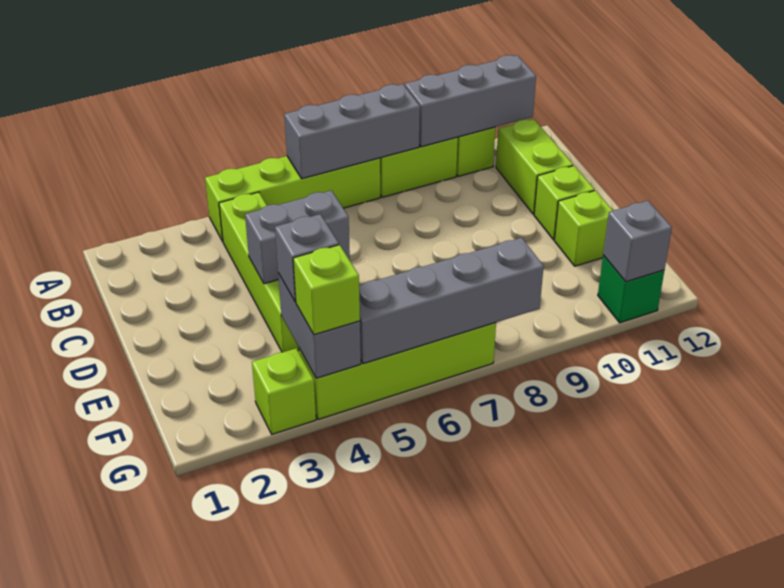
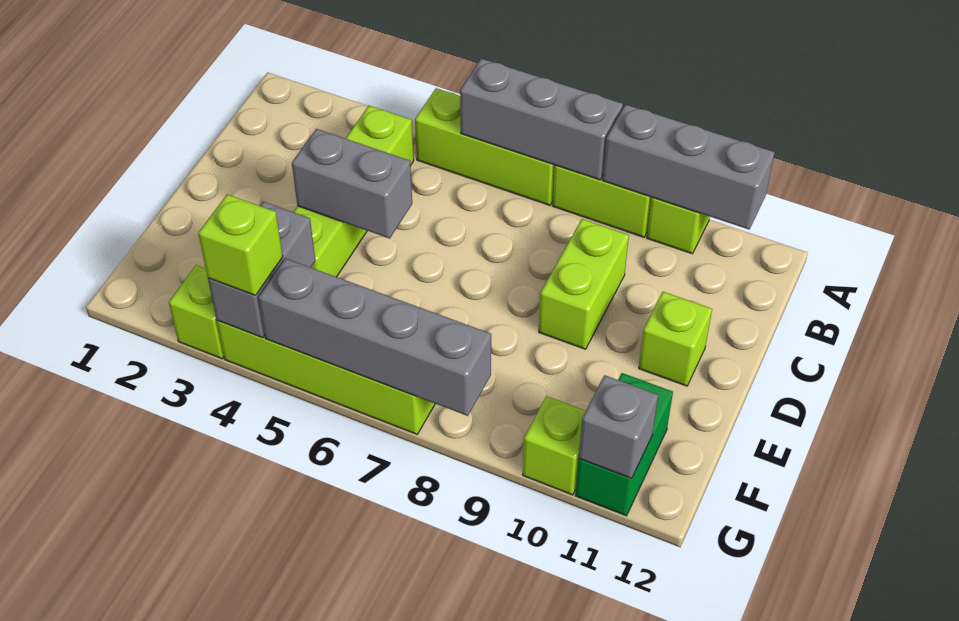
lime 1x4 brick [205,156,380,241] -> lime 1x3 brick [415,88,555,205]
lime 1x2 brick [496,119,573,214] -> lime 1x2 brick moved to [539,219,629,349]
lime 1x1 brick [555,191,613,266] -> lime 1x1 brick moved to [523,396,586,495]
grey 1x1 brick [275,214,339,302] -> none
green 1x1 brick [598,255,664,323] -> green 1x2 brick [576,373,673,516]

